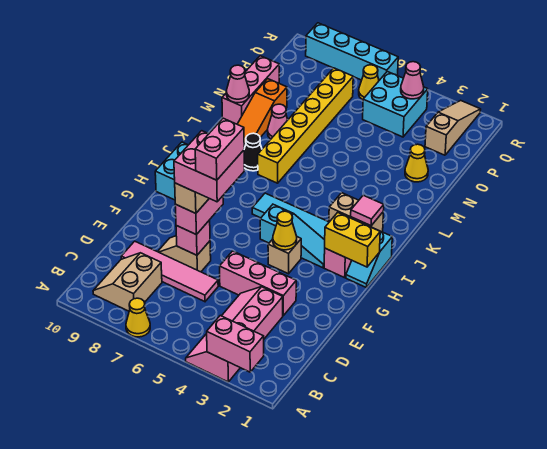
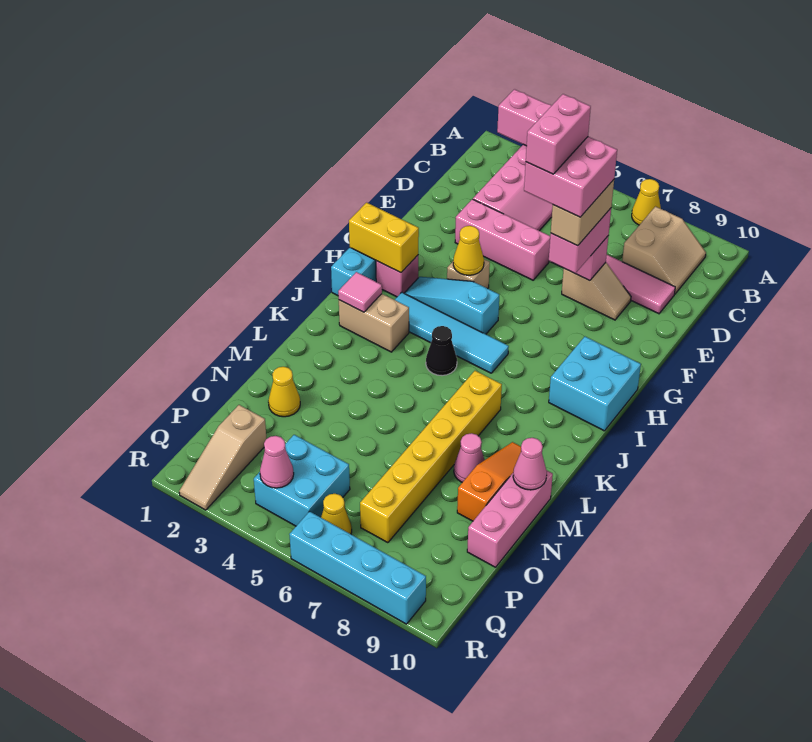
black 1x1 cone [244,133,262,171] -> black 1x1 cone moved to [426,326,457,376]

